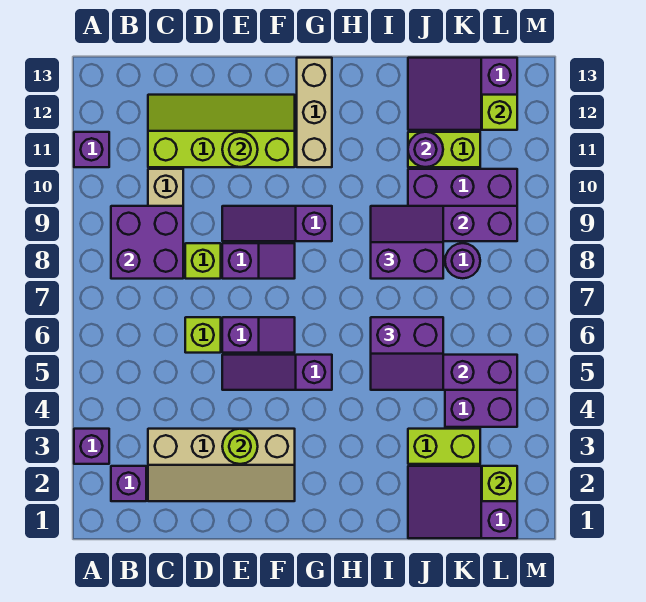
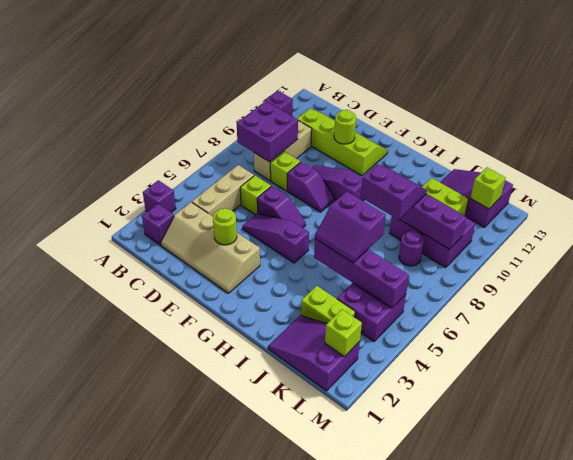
tan 1x3 brick [297,58,332,167] -> tan 1x3 brick moved to [192,165,254,216]
purple 1x1 round brick [408,132,443,167] -> none

